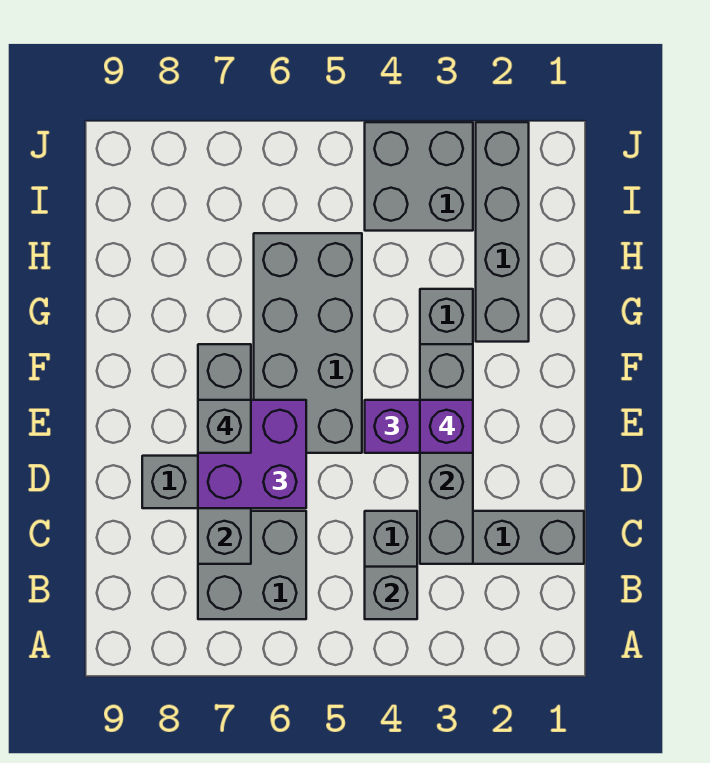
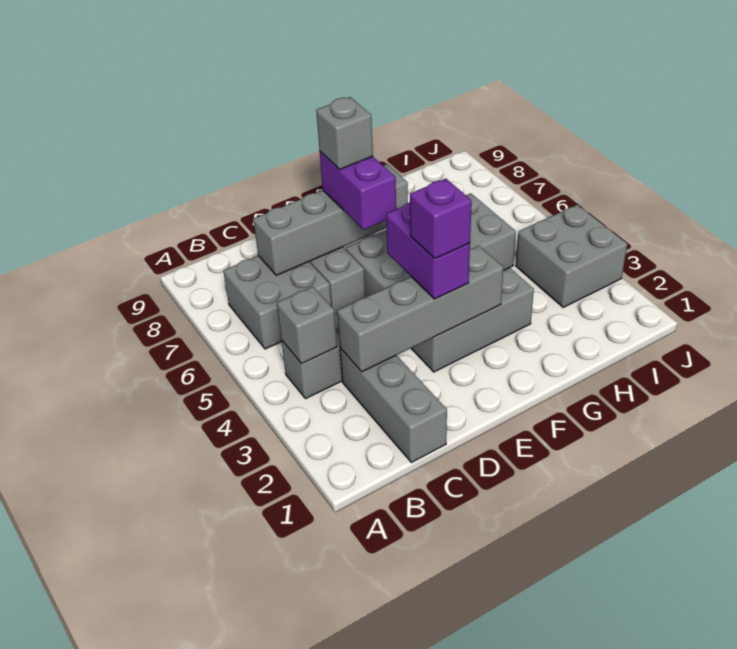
purple 2x2 brick [198,400,306,508] -> purple 1x2 brick [320,152,396,230]
grey 1x4 brick [476,122,529,342] -> none

